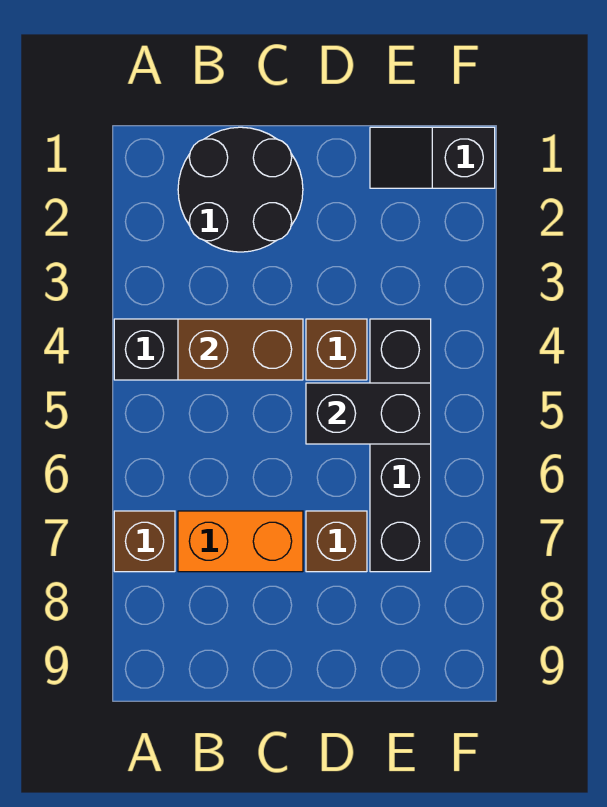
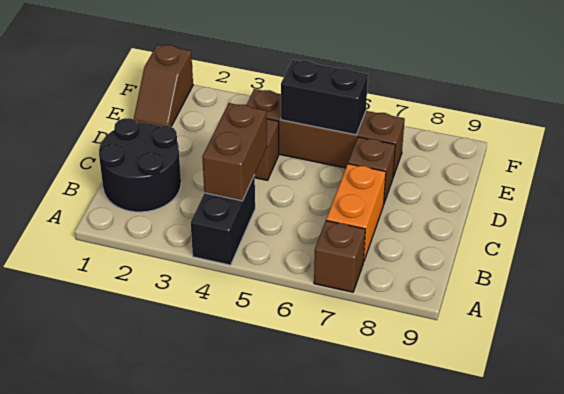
black 1x2 brick [306,383,431,444] -> black 1x2 brick turned to [281,60,368,135]
black 1x2 slope [370,127,495,188] -> brown 1x2 slope [134,44,193,127]
black 1x4 brick [370,319,431,572] -> brown 1x4 brick [247,89,405,177]

